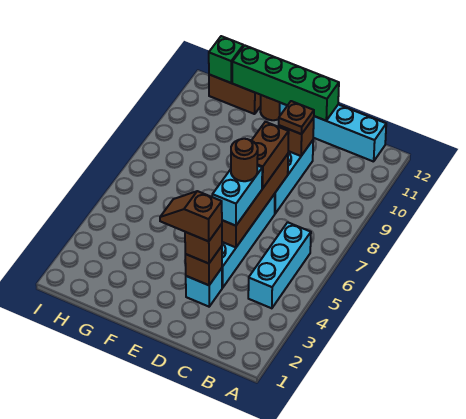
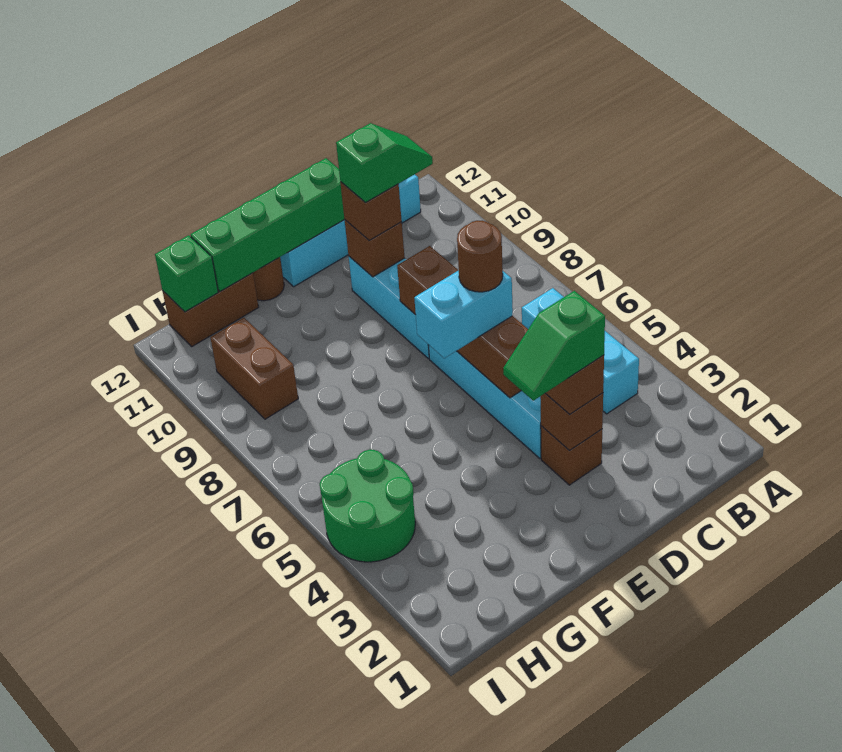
none -> green 1x2 slope [336,123,433,203]
cyan 1x1 brick [186,268,222,307] -> brown 1x1 brick [541,426,602,485]
brown 1x2 slope [160,191,222,241] -> green 1x2 slope [503,291,605,401]
cyan 1x2 brick [212,166,262,226] -> cyan 1x2 brick turned to [414,270,513,358]
brown 1x2 brick [252,122,289,188] -> brown 1x2 brick moved to [210,318,298,419]
brown 1x1 plate [279,101,314,134] -> brown 1x1 brick [340,182,402,240]
none -> green 2x2 round brick [320,450,415,562]

